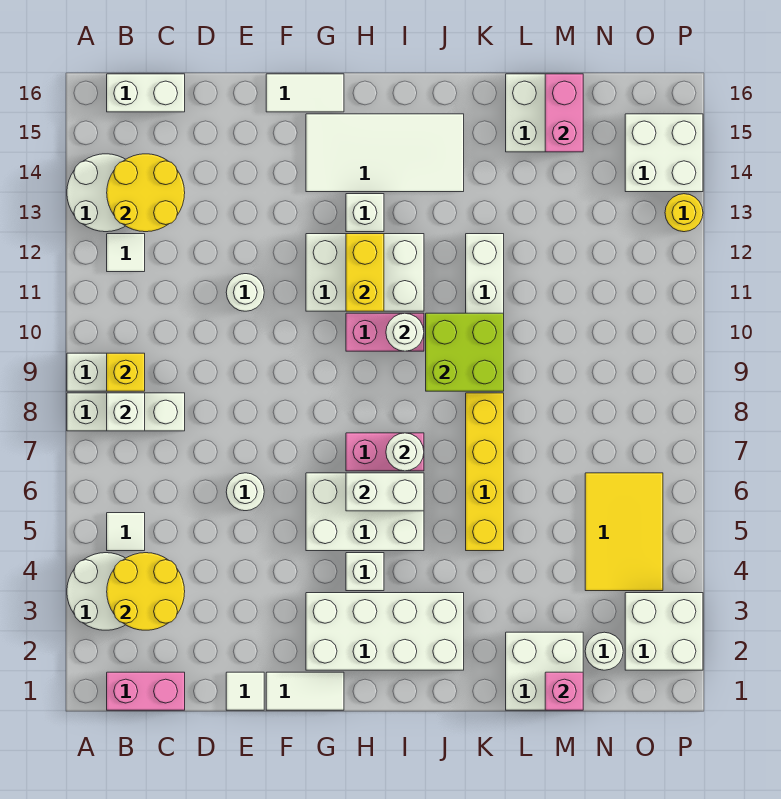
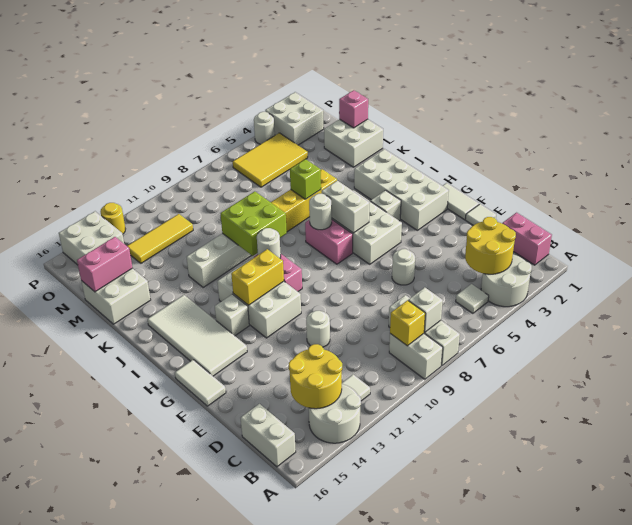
none -> lime 1x1 brick [290,159,321,199]
white 1x1 round brick [585,632,623,670] -> white 1x1 round brick moved to [254,112,275,144]
none -> yellow 1x3 tile [127,214,193,263]

